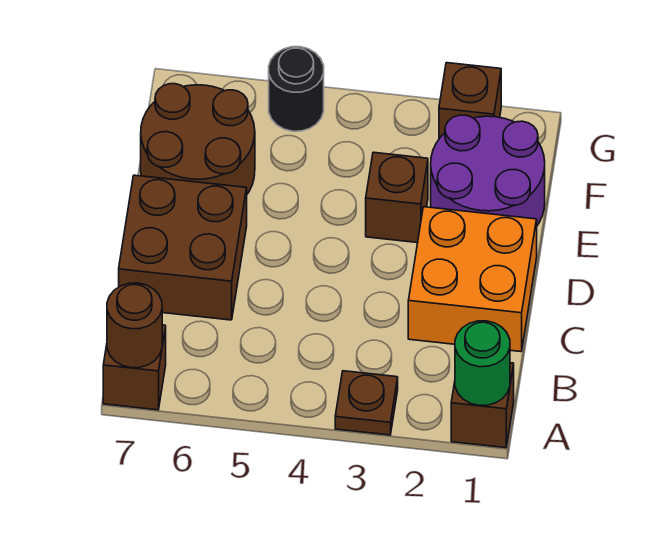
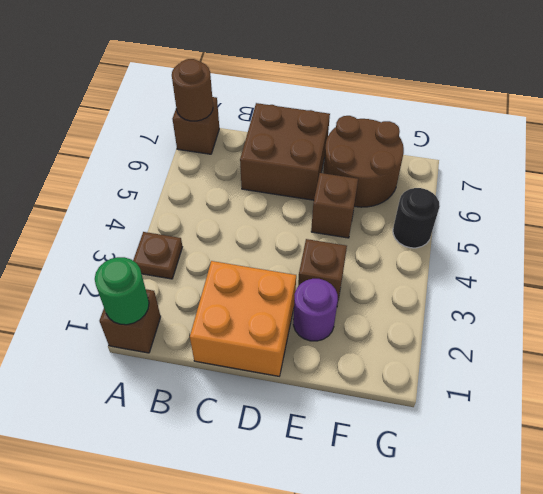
purple 2x2 round brick [431,115,545,225] -> purple 1x1 round brick [293,279,338,341]
brown 1x1 brick [439,63,501,139] -> brown 1x1 brick moved to [311,173,358,238]

